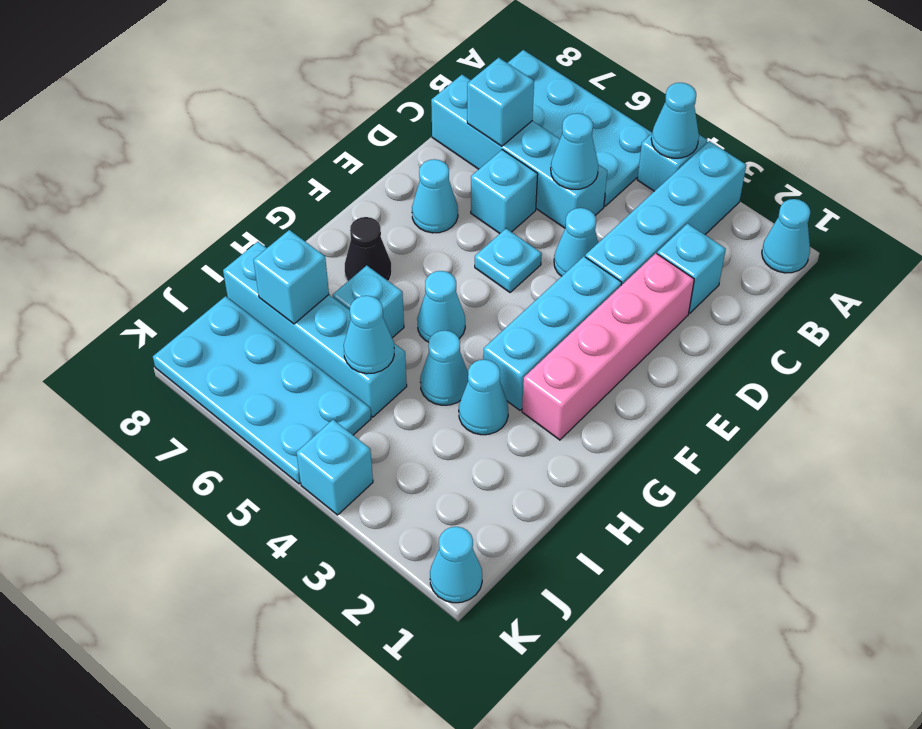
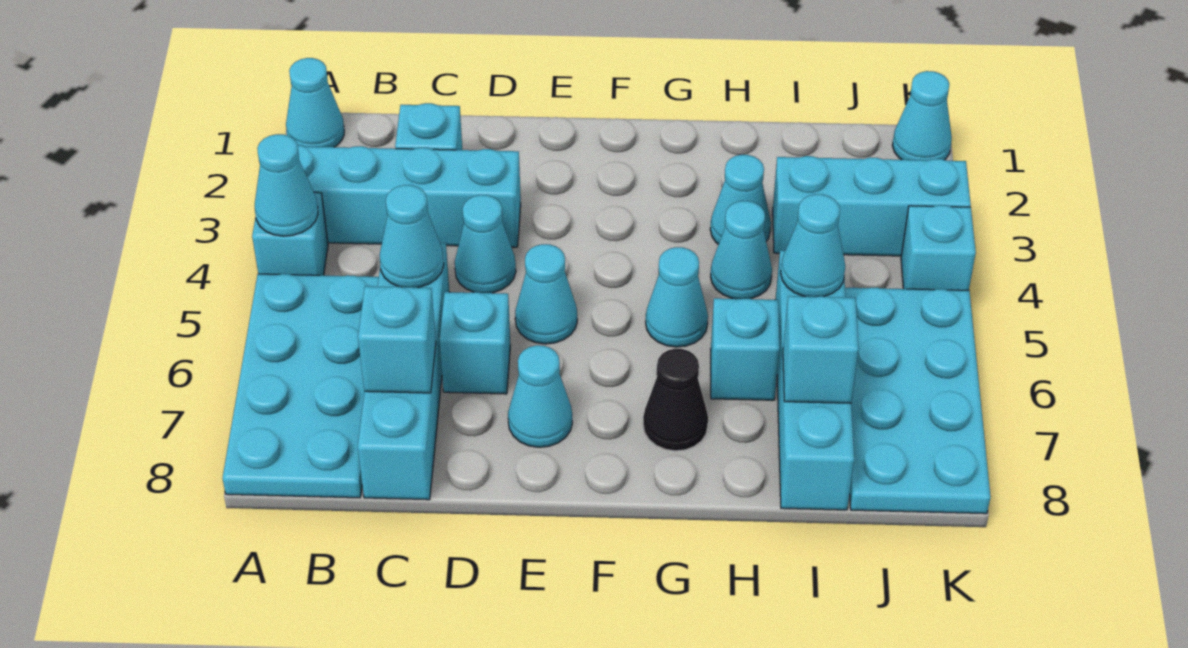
pink 1x4 brick [522,253,694,440] -> none
cyan 1x3 brick [483,256,622,410] -> cyan 1x3 brick moved to [773,156,971,256]
cyan 1x1 plate [475,229,542,292] -> cyan 1x1 cone [515,244,577,344]

